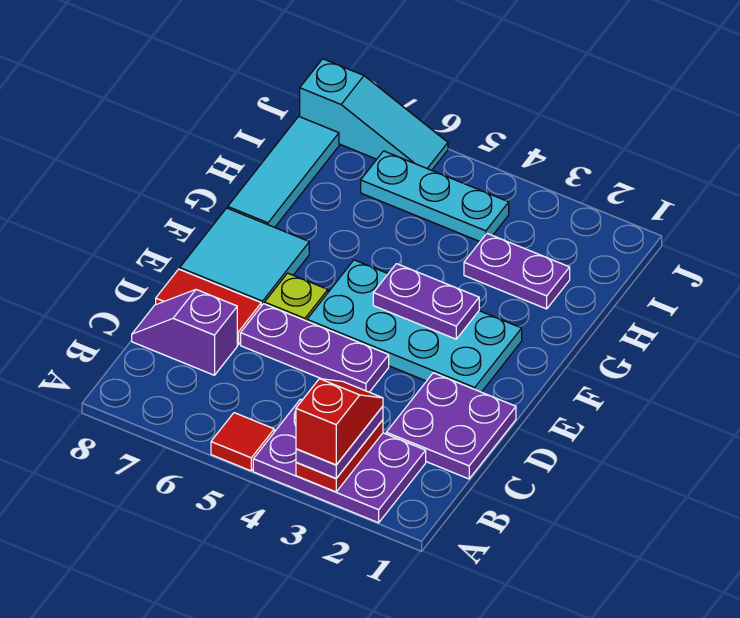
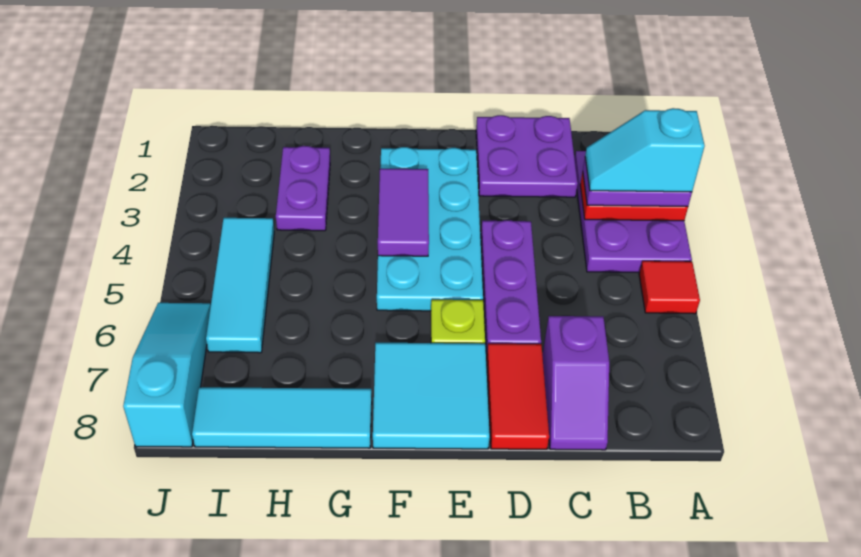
red 1x2 slope [296,379,383,465] -> cyan 1x2 slope [585,108,705,192]
purple 1x2 plate [373,264,479,339] -> purple 1x2 tile [378,168,429,256]
cyan 1x3 plate [361,151,509,241] -> cyan 1x3 tile [206,218,274,353]

